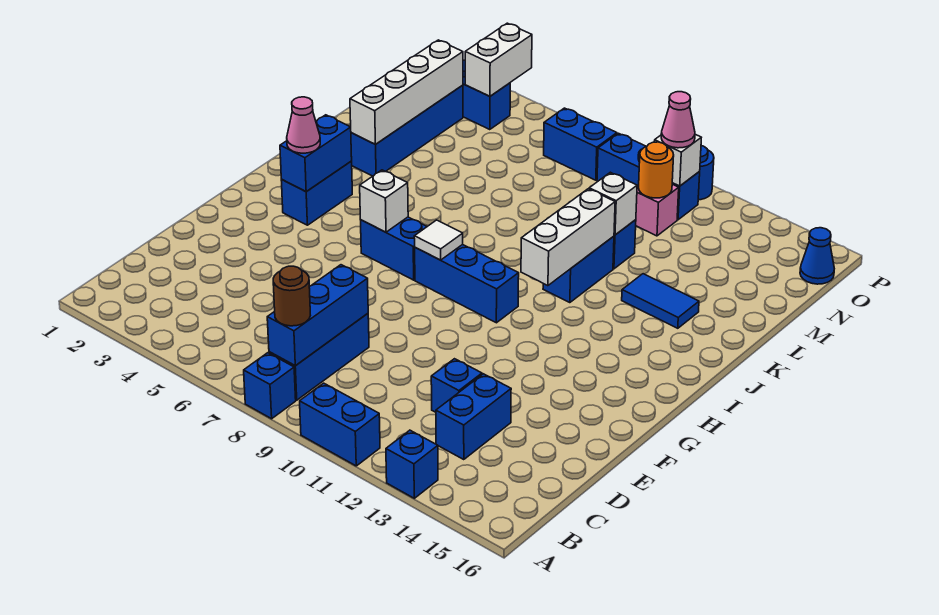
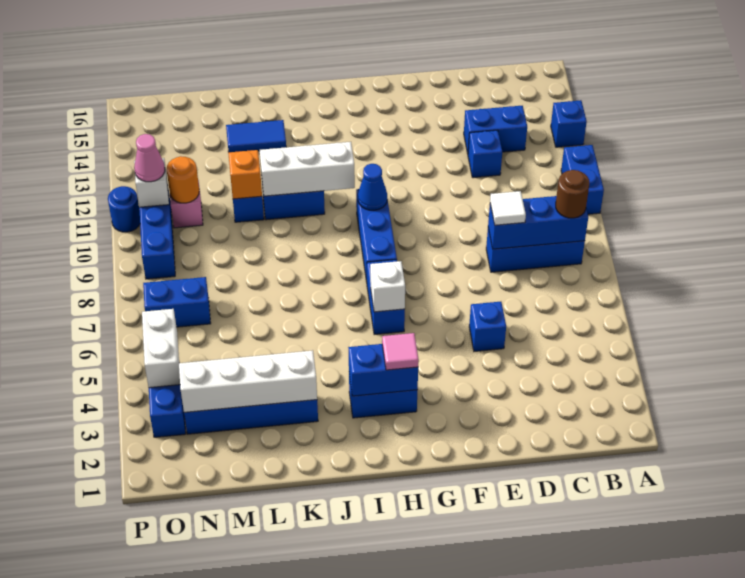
blue 1x1 brick [244,353,296,419] -> blue 1x1 brick moved to [469,302,506,351]
pink 1x1 cone [287,97,320,153] -> pink 1x1 tile [382,333,419,370]
white 1x1 tile [414,220,463,260] -> white 1x1 tile moved to [490,191,526,225]
blue 1x2 tile [622,274,699,328] -> blue 1x2 tile turned to [226,120,286,152]
white 1x1 brick [589,172,637,235] -> orange 1x1 brick [228,150,262,199]
white 1x2 brick [465,23,532,96] -> white 1x2 brick turned to [142,309,180,388]
blue 1x2 brick [544,108,617,180] -> blue 1x2 brick turned to [143,277,211,327]
blue 1x1 cone [800,228,834,284] -> blue 1x1 cone moved to [358,164,387,210]

